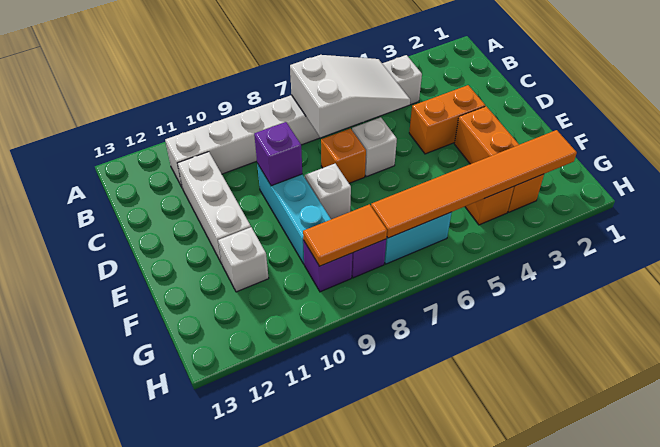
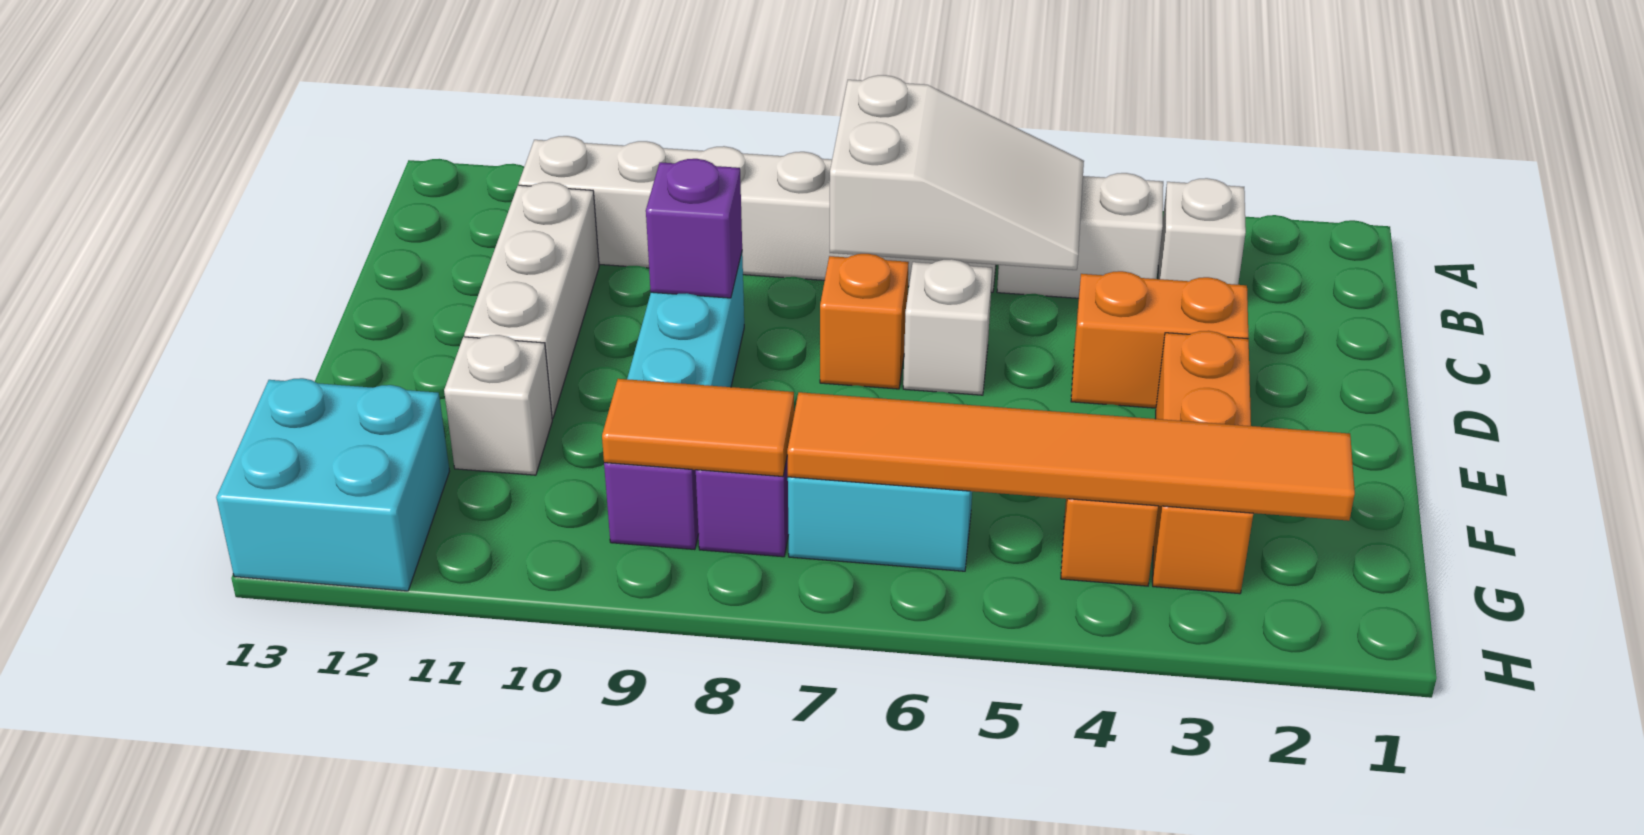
white 1x1 brick [305,164,351,219] -> white 1x1 brick moved to [1158,178,1246,285]
none -> cyan 2x2 brick [216,378,450,591]

